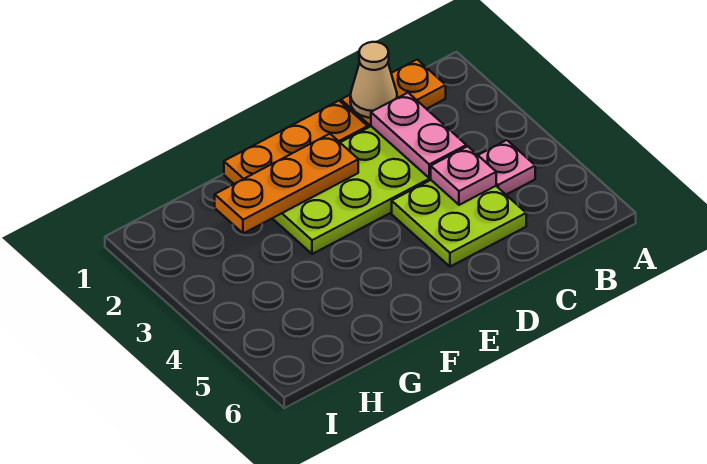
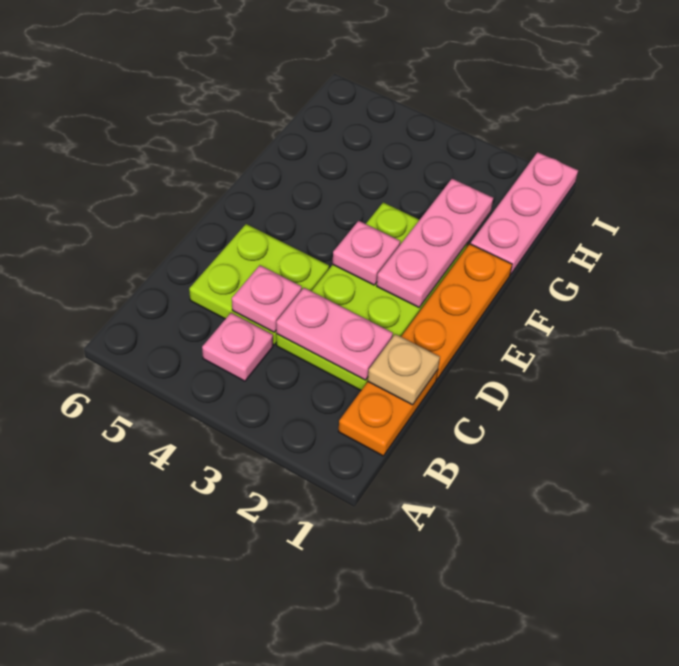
tan 1x1 cone [350,42,397,118] -> tan 1x1 plate [368,334,440,405]
orange 1x3 plate [215,134,358,233] -> pink 1x3 plate [377,179,493,307]
none -> pink 1x1 plate [333,221,400,285]
none -> pink 1x3 plate [471,152,578,275]

